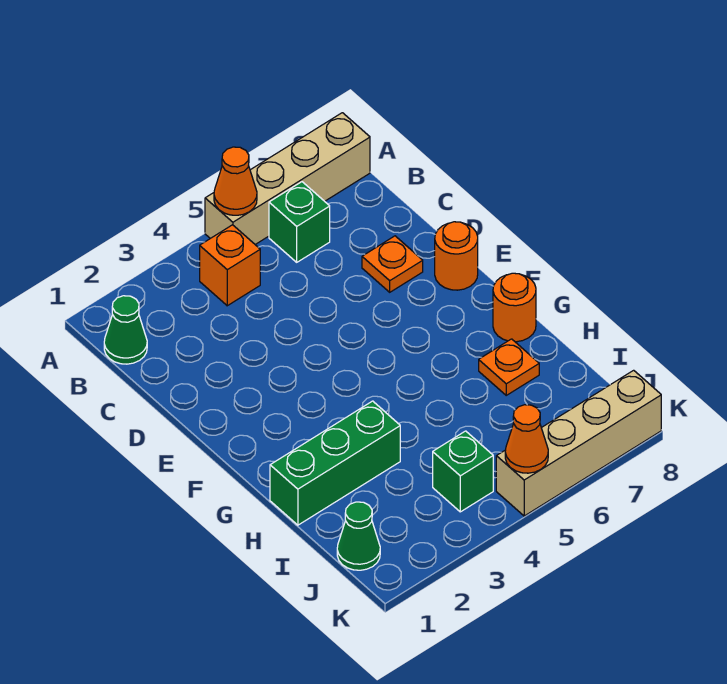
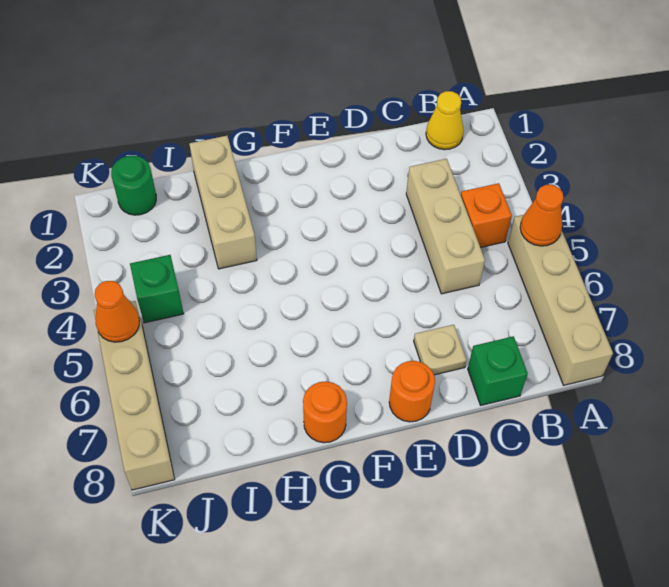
green 1x1 cone [104,296,147,364] -> yellow 1x1 cone [426,91,464,150]
green 1x1 brick [269,182,330,262] -> green 1x1 brick moved to [468,336,528,405]
none -> tan 1x3 brick [406,159,485,294]
orange 1x1 plate [362,236,423,292] -> tan 1x1 plate [414,325,467,375]
green 1x3 brick [270,401,400,525] -> tan 1x3 brick [190,136,257,269]
orange 1x1 plate [479,339,539,395] -> none
green 1x1 cone [337,502,380,570] -> green 1x1 round brick [111,156,156,215]

